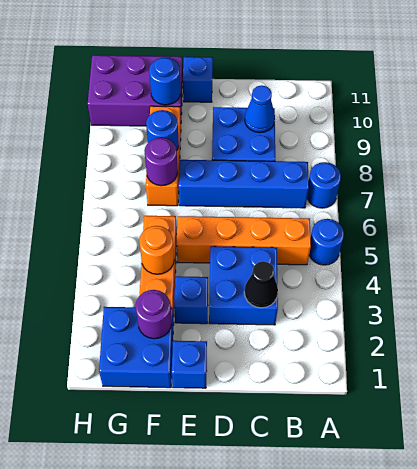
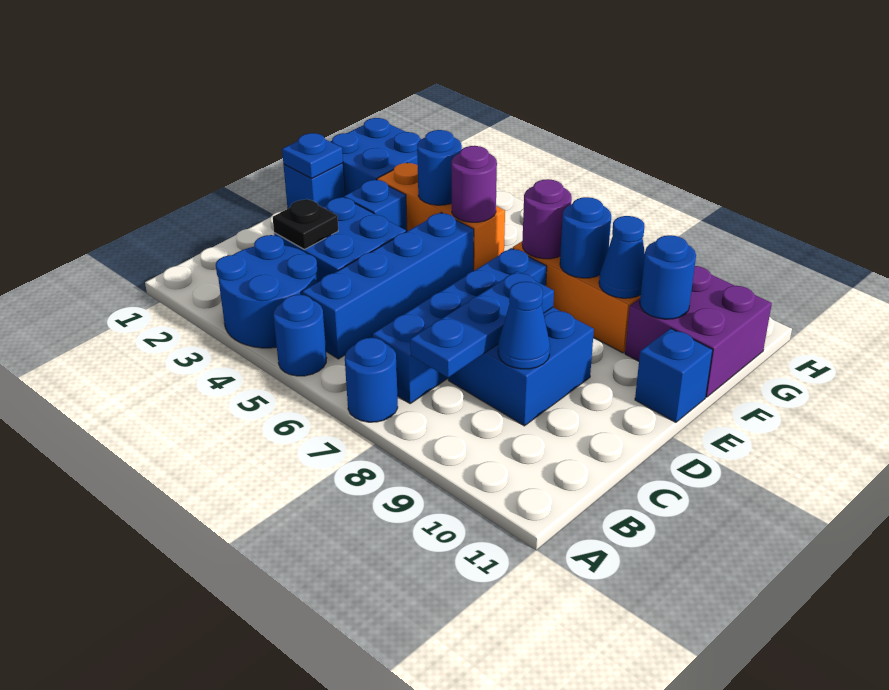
none -> blue 2x2 round brick [216,235,317,348]
orange 1x4 brick [176,216,311,265] -> blue 1x4 brick [302,213,474,359]
none -> blue 1x3 plate [410,271,554,378]
black 1x1 cone [244,261,278,308] -> black 1x1 plate [273,199,338,250]
none -> blue 1x1 plate [282,133,343,178]
purple 1x1 round brick [135,290,172,339] -> purple 1x1 round brick moved to [451,146,497,222]
orange 1x1 round brick [139,226,174,274] -> blue 1x1 round brick [417,130,462,205]
none -> blue 1x1 cone [599,216,645,298]
purple 2x3 brick [88,55,183,126] -> purple 2x2 brick [625,266,772,397]

